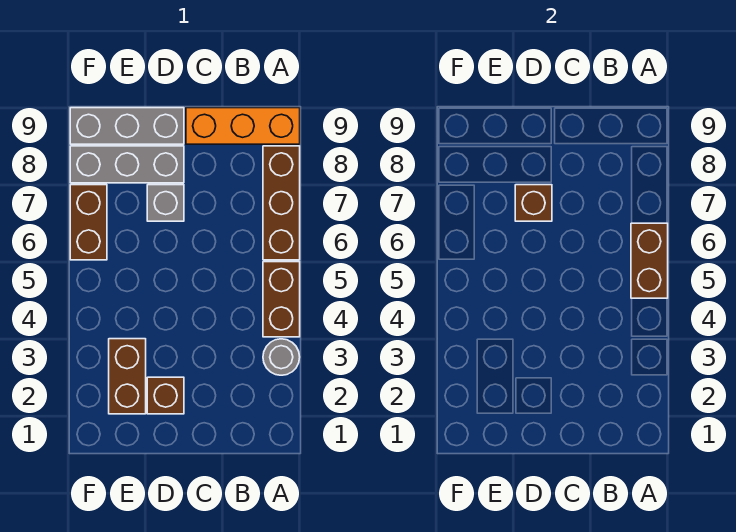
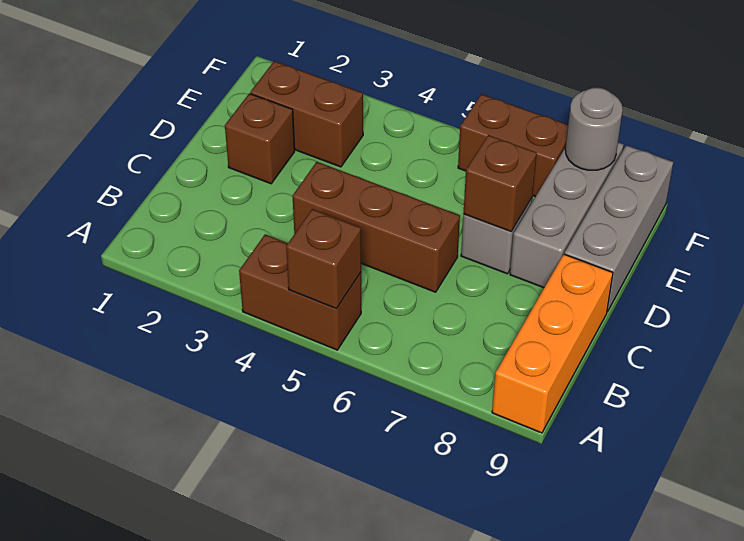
grey 1x1 round brick [263,339,300,375] -> grey 1x1 round brick moved to [565,88,623,170]
brown 1x2 brick [631,223,668,298] -> brown 1x1 brick [286,209,361,309]
brown 1x3 brick [263,146,300,260] -> brown 1x3 brick moved to [293,162,460,292]

